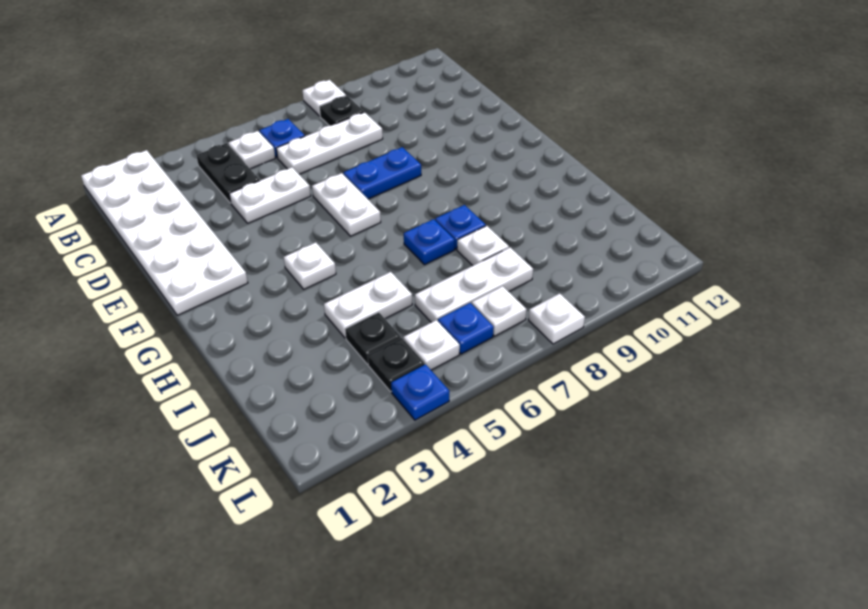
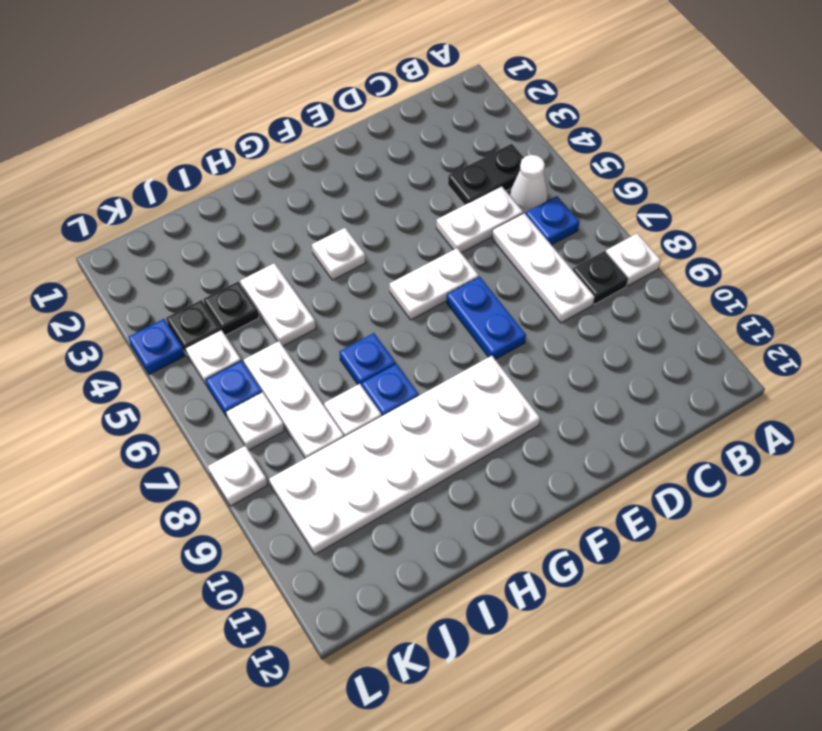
white 2x6 plate [81,150,248,315] -> white 2x6 plate moved to [269,356,540,554]
white 1x1 plate [228,131,275,169] -> white 1x1 cone [510,155,548,214]
white 1x2 plate [229,167,311,223] -> white 1x2 plate turned to [436,186,523,253]

